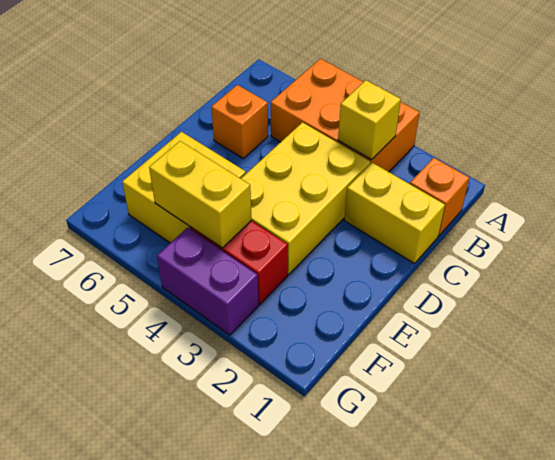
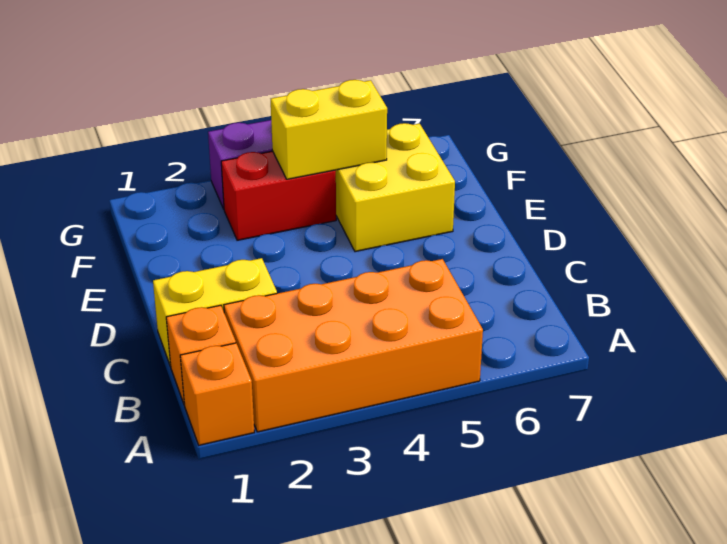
orange 2x3 brick [271,59,420,172] -> orange 2x4 brick [224,259,483,432]
yellow 1x1 brick [338,80,401,159] -> none
yellow 2x3 brick [241,122,370,275] -> none
orange 1x1 brick [211,85,268,158] -> orange 1x1 brick moved to [180,343,254,445]

